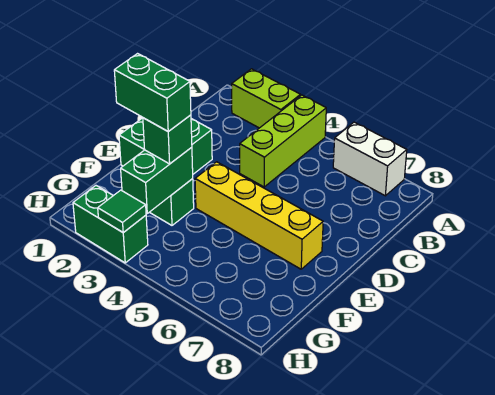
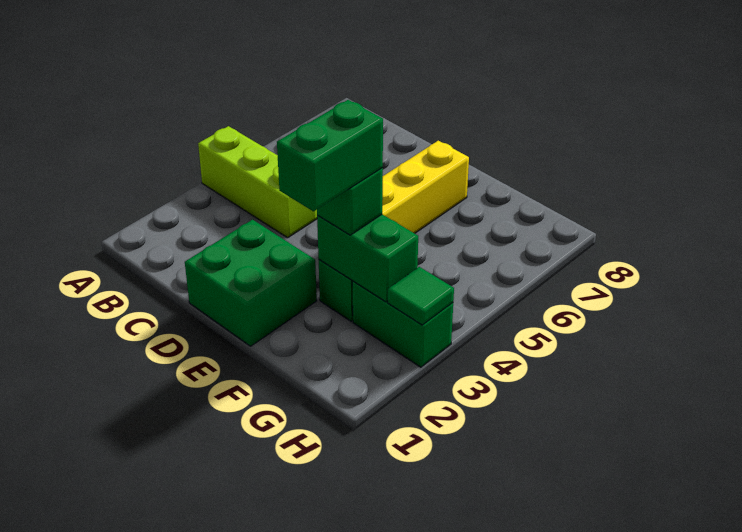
lime 1x2 brick [232,69,301,128] -> none
white 1x2 brick [333,122,407,196] -> none
green 1x2 brick [73,186,148,263] -> green 1x2 brick turned to [352,281,453,367]

